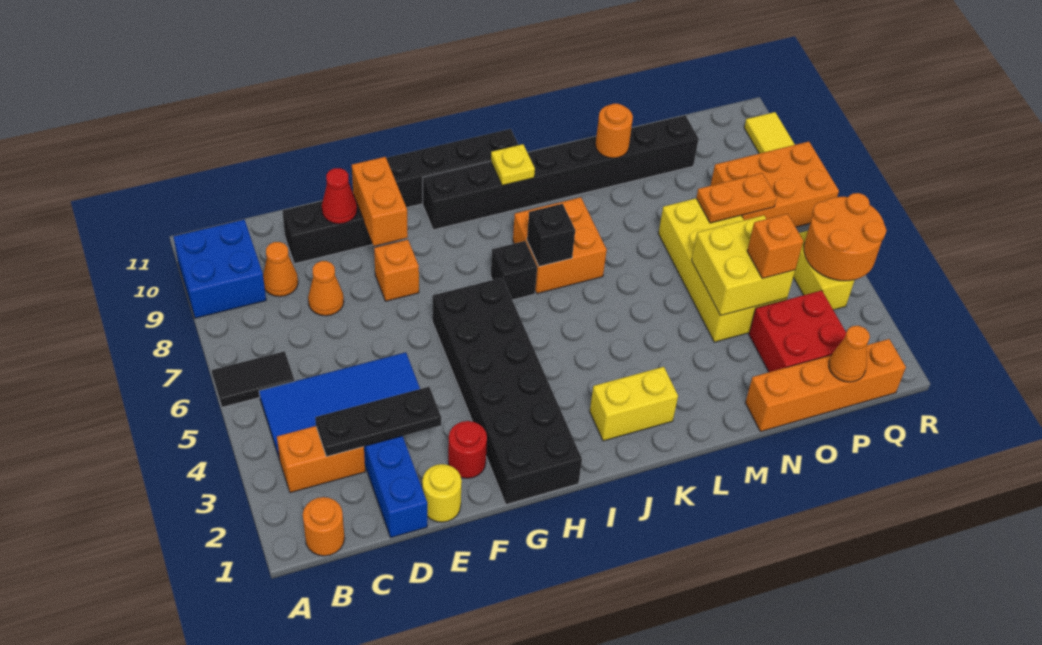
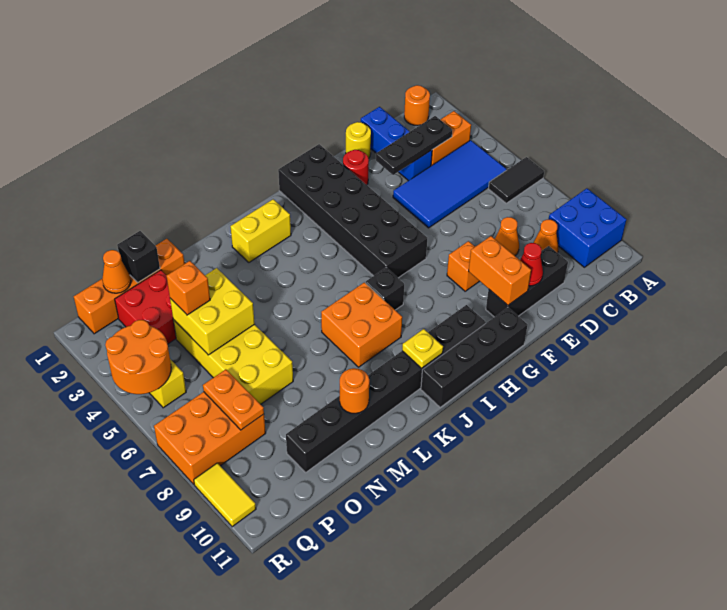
black 1x1 brick [527,204,575,266] -> black 1x1 brick moved to [117,231,160,282]
orange 1x2 plate [696,173,777,223] -> orange 1x2 plate turned to [203,369,264,430]

